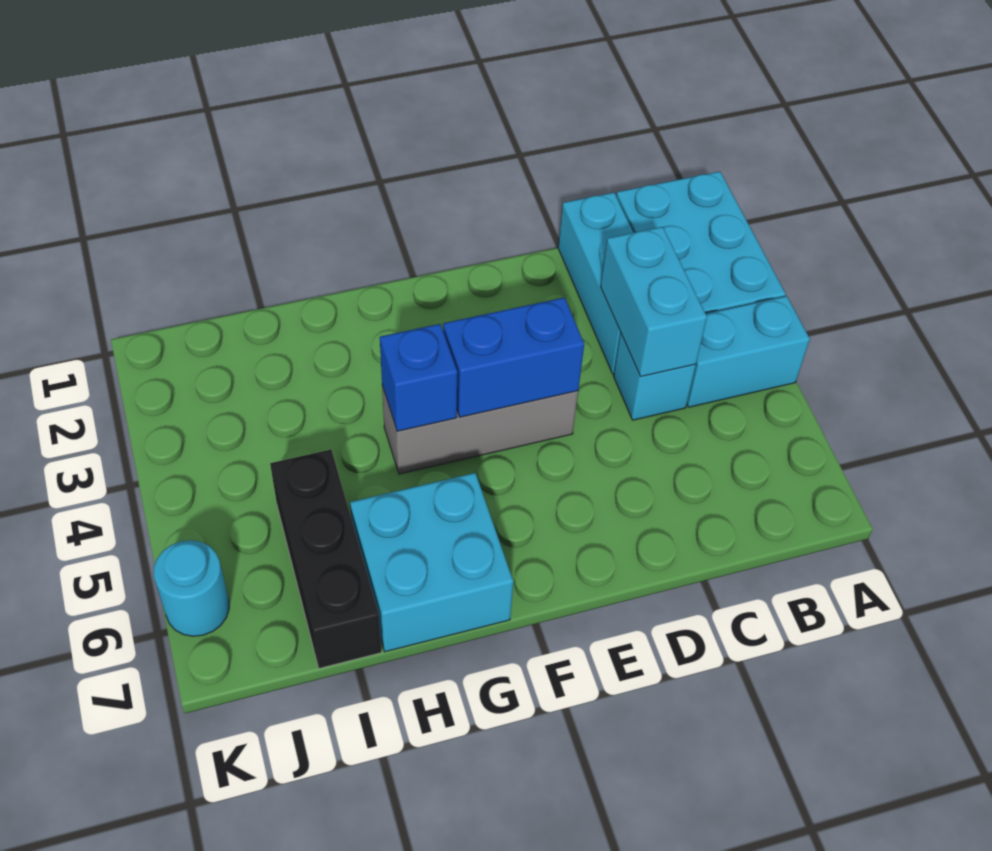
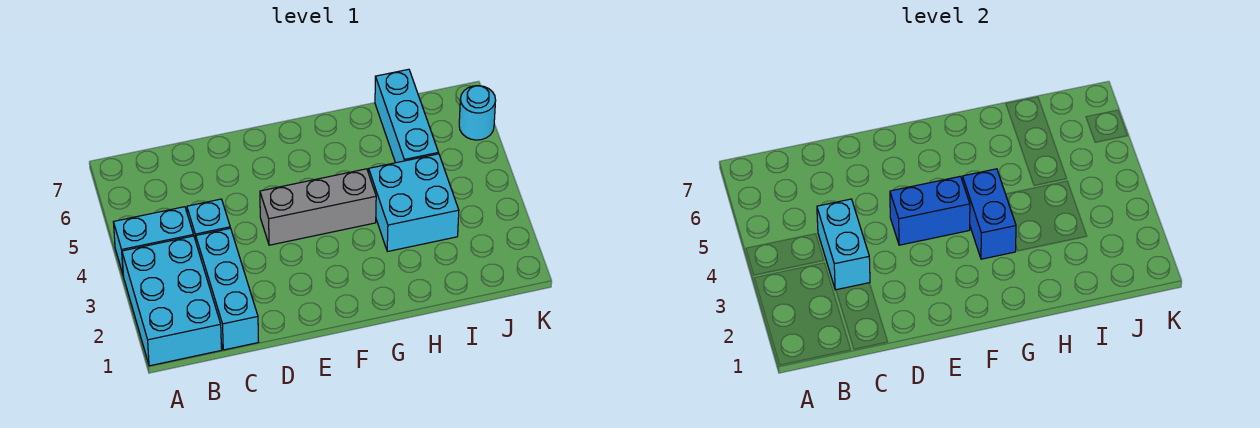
blue 1x1 brick [380,324,457,431] -> blue 1x2 brick [962,169,1016,259]
cyan 2x2 brick [350,473,513,652] -> cyan 2x2 brick moved to [369,154,459,252]
black 1x3 brick [270,450,381,668] -> cyan 1x3 brick [375,69,438,163]

